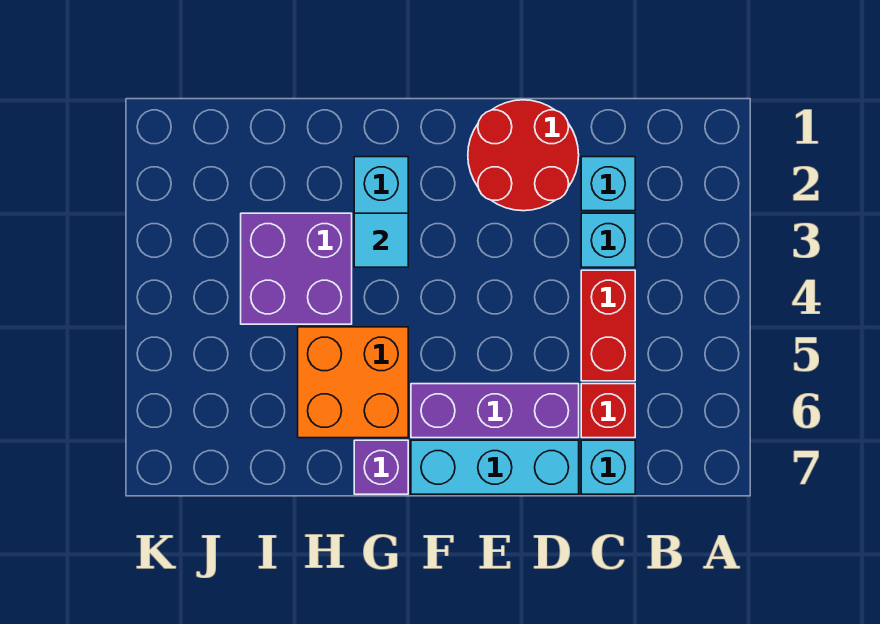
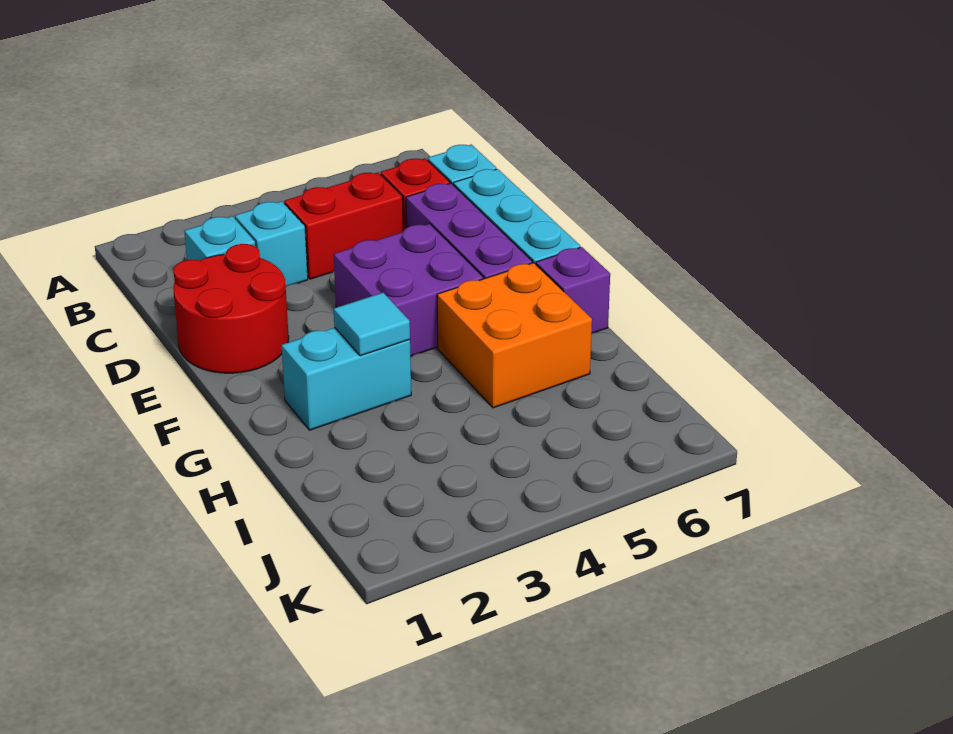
purple 2x2 brick [241,213,352,324] -> purple 2x2 brick moved to [334,224,483,356]

